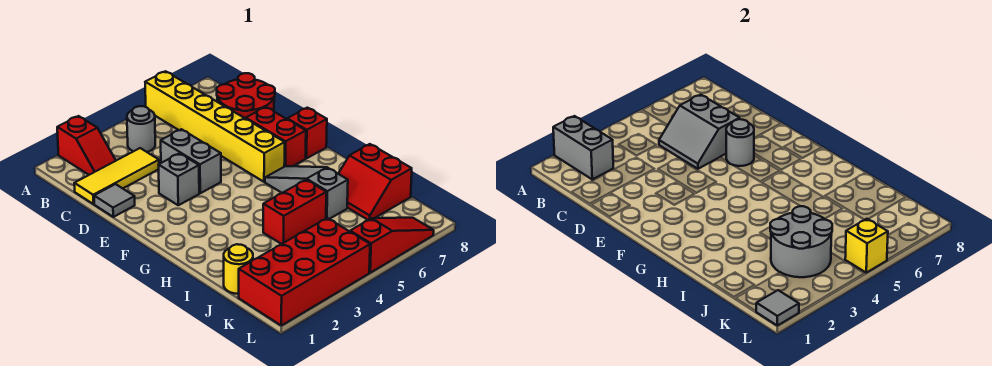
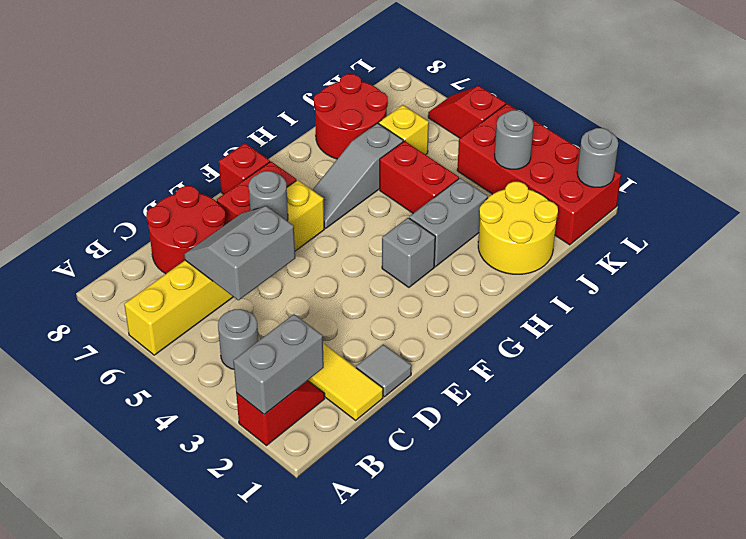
grey 2x2 slope [659,95,740,169] -> grey 2x2 slope turned to [184,206,295,300]
grey 1x2 brick [161,129,221,193] -> grey 1x2 brick moved to [409,178,488,267]
grey 1x1 brick [159,153,199,205] -> grey 1x1 brick moved to [382,218,435,287]
red 2x2 slope [338,144,412,220] -> red 2x2 round brick [314,74,388,159]
yellow 1x1 round brick [224,244,253,294] -> yellow 2x2 round brick [478,182,558,274]
grey 2x2 round brick [770,206,832,277] -> grey 1x1 round brick [495,110,534,169]
grey 1x1 tile [756,290,799,325] -> grey 1x1 round brick [577,128,618,187]
red 1x3 slope [350,218,434,273] -> red 1x2 slope [428,86,506,138]
yellow 1x1 brick [845,219,888,273] -> yellow 1x1 brick moved to [379,105,429,155]

